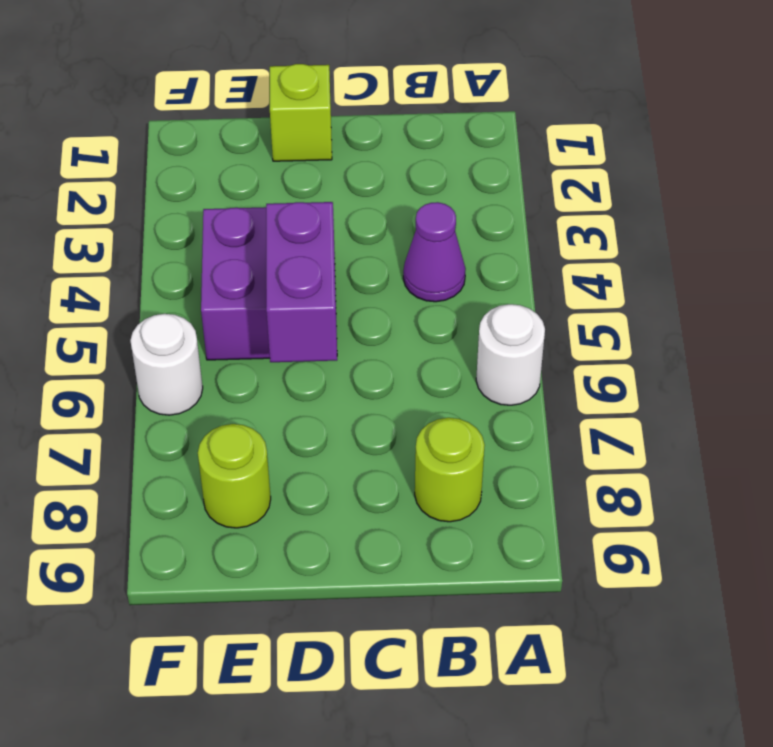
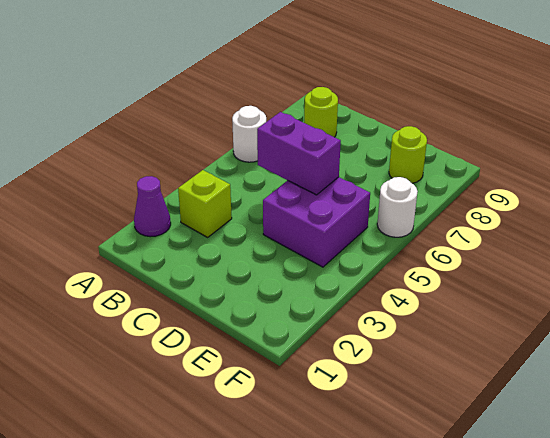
purple 1x1 cone [403,202,466,302] -> purple 1x1 cone moved to [134,176,171,237]
lime 1x1 brick [270,64,332,161] -> lime 1x1 brick moved to [178,170,232,237]
purple 1x2 brick [266,202,337,362] -> purple 1x2 brick turned to [257,112,341,195]

